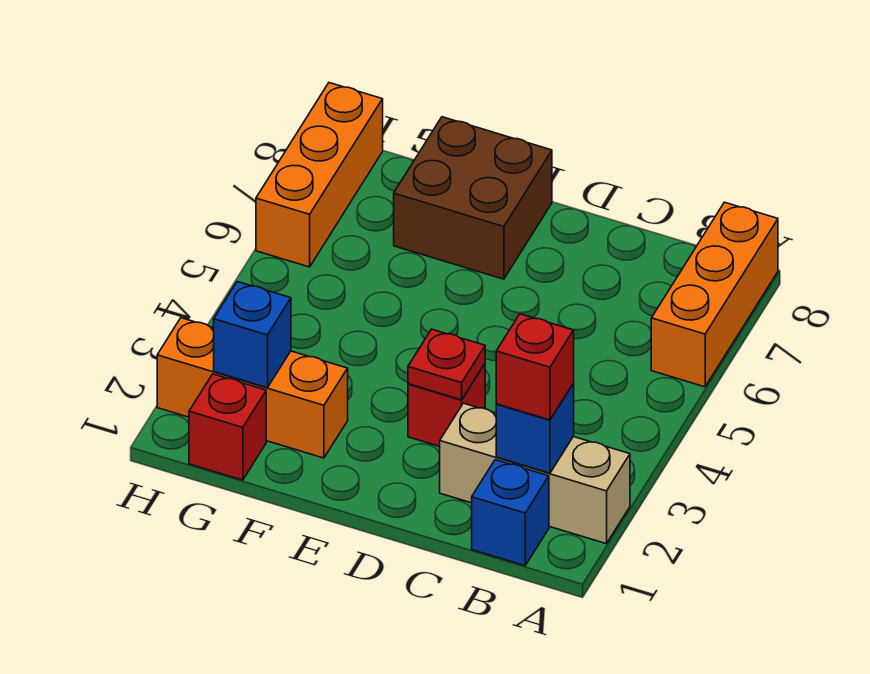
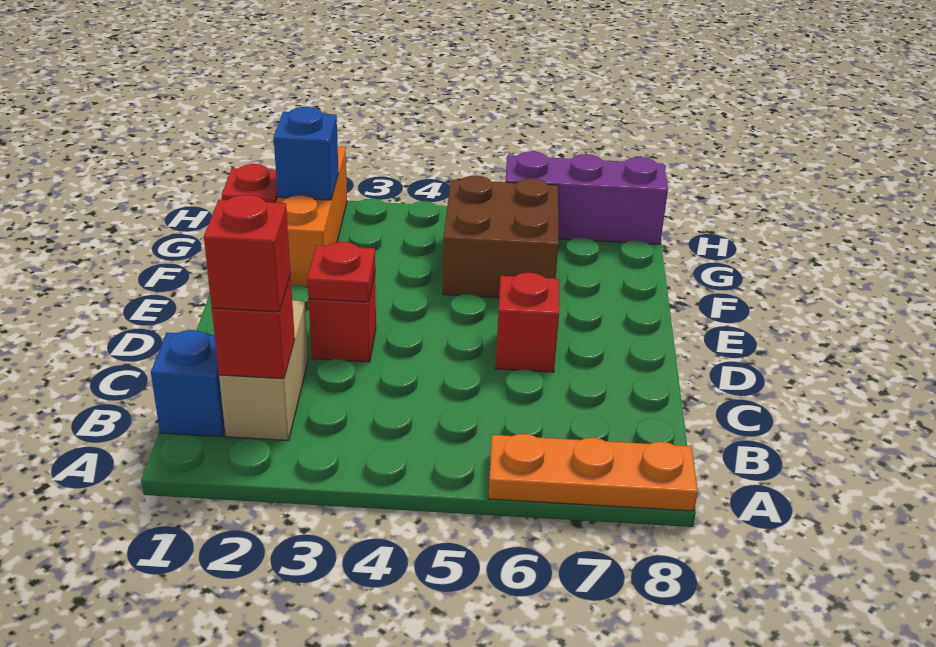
tan 1x3 brick [440,403,630,544] -> tan 1x2 brick [219,300,308,440]
orange 1x3 brick [651,202,778,387] -> orange 1x3 plate [488,434,698,511]
blue 1x1 brick [496,384,574,473] -> red 1x1 brick [212,275,295,379]
none -> red 1x1 brick [495,273,559,372]
brown 2x2 brick [394,117,552,279] -> brown 2x2 brick moved to [442,176,559,298]
orange 1x3 brick [256,83,383,267] -> purple 1x3 brick [506,151,668,244]

